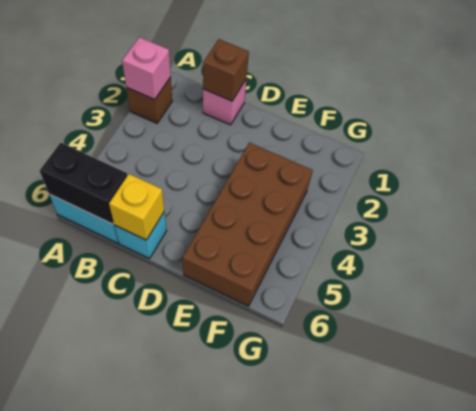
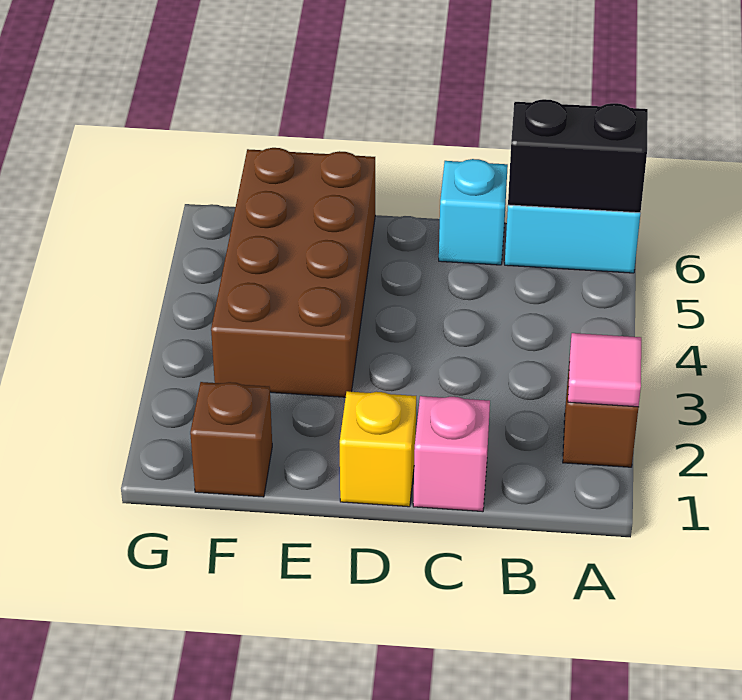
pink 1x1 brick [122,37,171,99] -> pink 1x1 tile [568,333,641,407]
brown 1x1 brick [203,39,249,101] -> brown 1x1 brick moved to [190,382,272,497]
yellow 1x1 brick [109,174,164,240] -> yellow 1x1 brick moved to [340,391,416,507]

